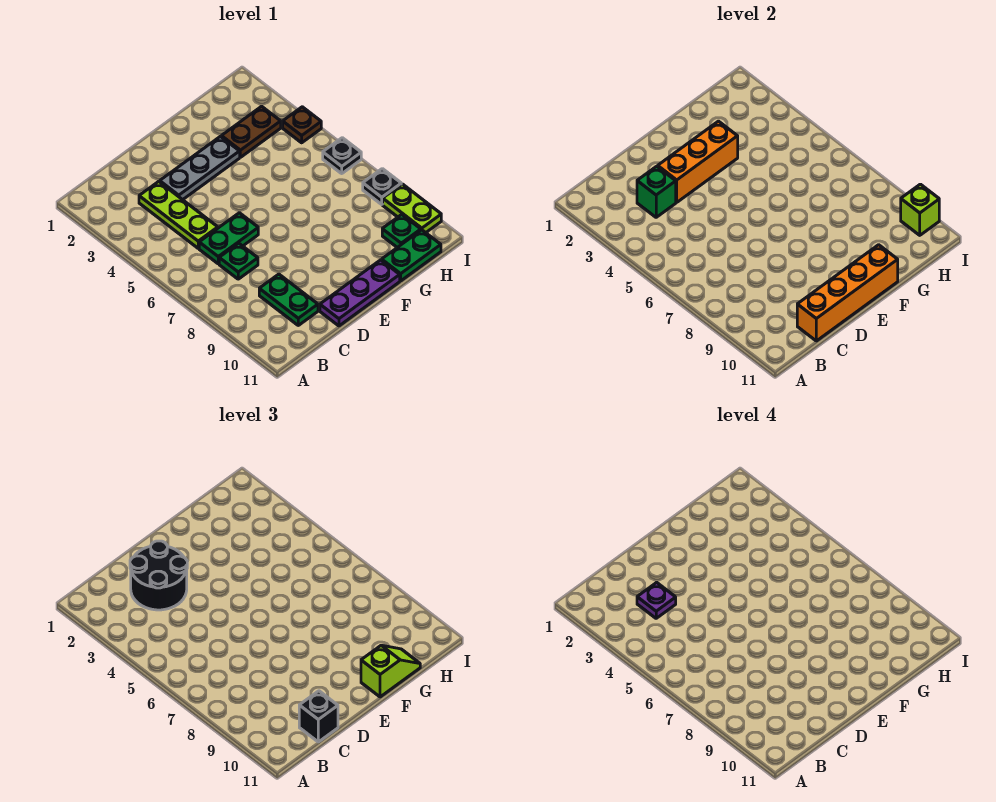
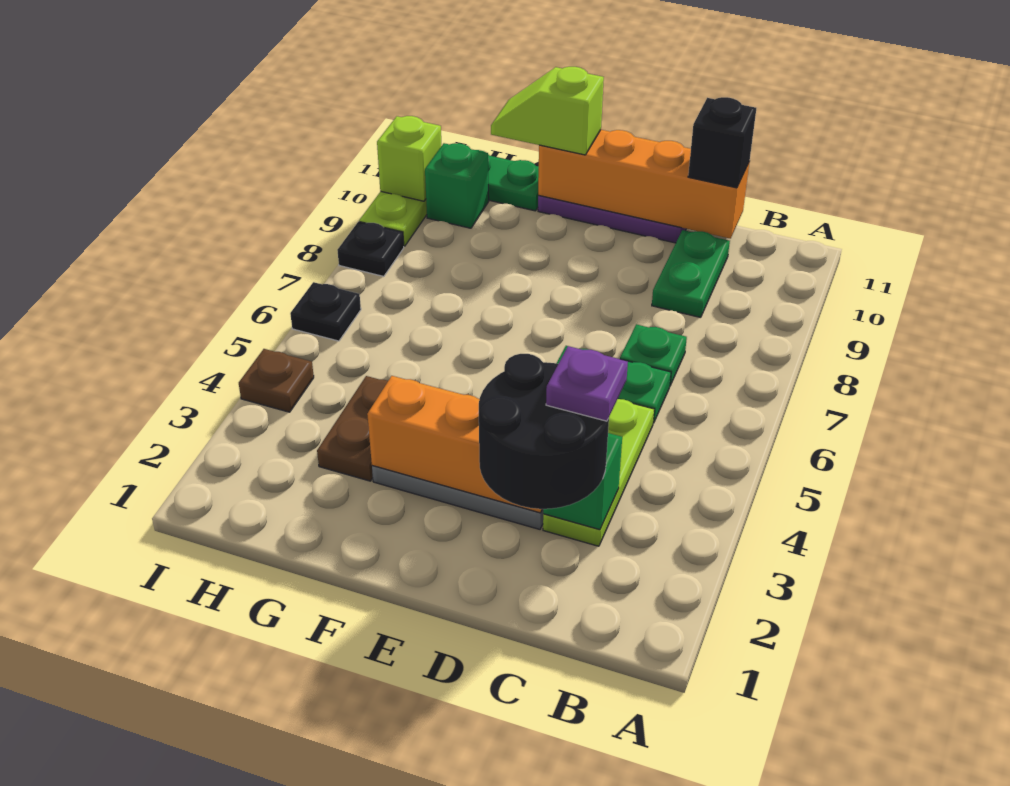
brown 1x2 plate [221,106,281,157] -> brown 1x2 plate turned to [317,376,388,481]
green 1x1 plate [382,215,421,247] -> green 1x1 brick [425,143,489,228]

